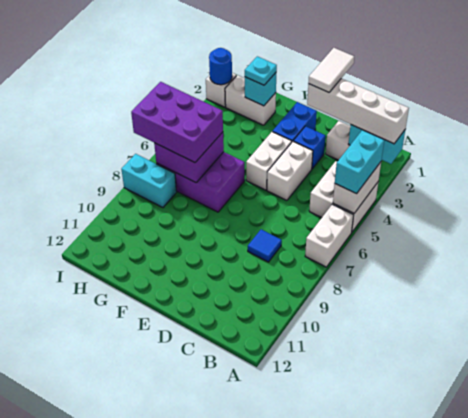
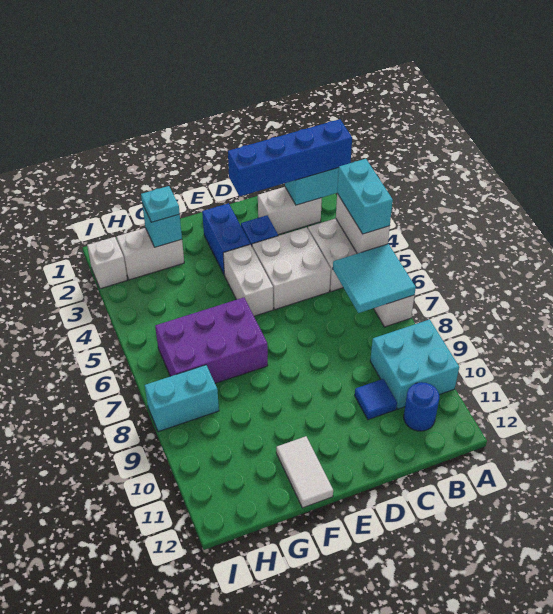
white 1x4 brick [307,78,409,144] -> blue 1x4 brick [228,119,352,196]
none -> cyan 2x2 tile [333,244,416,313]
none -> cyan 2x2 brick [370,319,459,409]
blue 1x1 tile [248,229,282,262] -> blue 1x1 tile moved to [355,379,397,420]
white 1x2 tile [308,48,354,92] -> white 1x2 tile moved to [276,436,333,508]
white 1x2 brick [267,142,313,200] -> white 2x2 brick [252,227,331,309]
purple 2x2 brick [154,132,224,183] -> none
purple 2x3 brick [131,82,223,163] -> none
blue 1x1 round brick [209,48,232,85] -> blue 1x1 round brick moved to [404,382,439,431]

